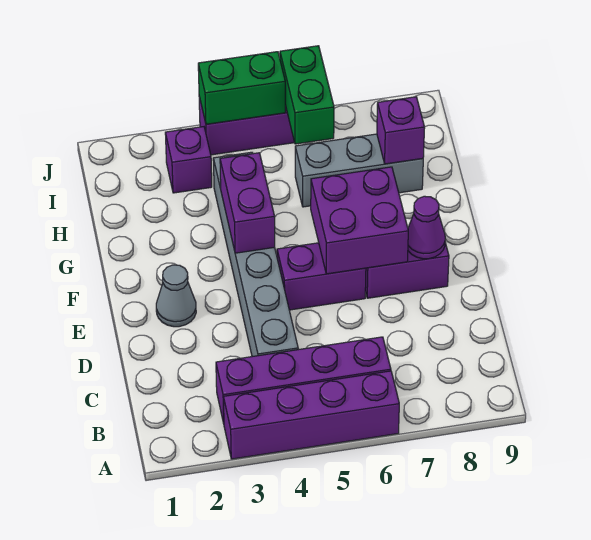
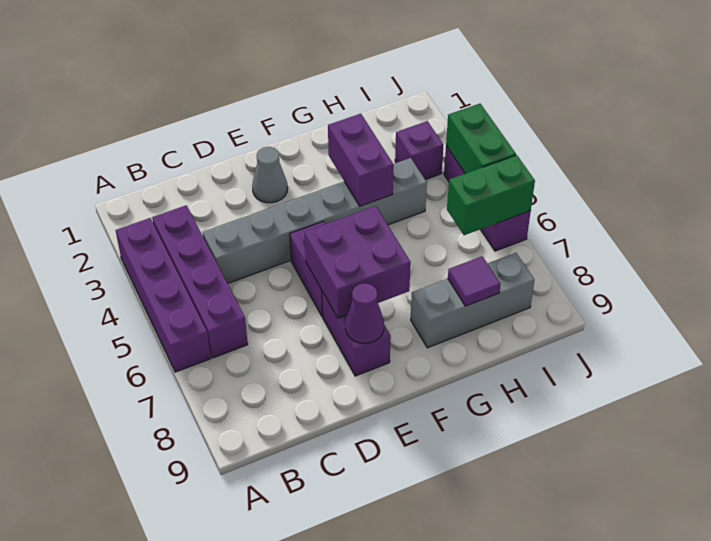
purple 1x2 brick [220,153,275,253] -> purple 1x2 brick turned to [328,114,394,206]
grey 1x3 brick [295,134,423,207] -> grey 1x3 brick turned to [411,253,534,348]
purple 1x1 brick [377,97,425,164] -> purple 1x1 tile [448,256,500,306]

